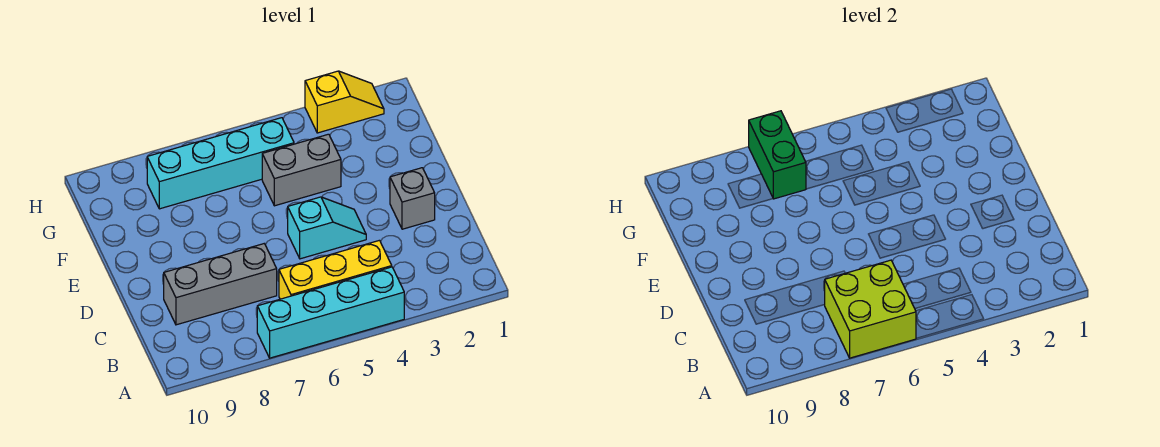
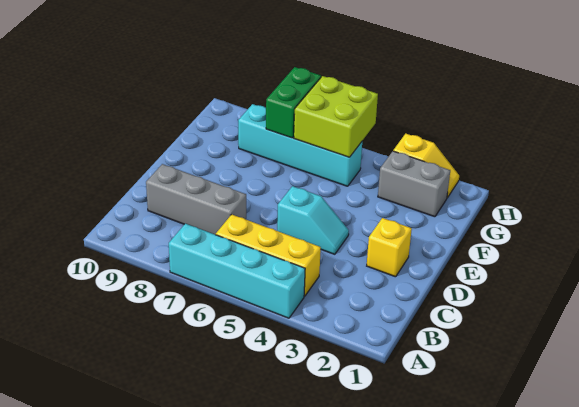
lime 2x2 brick [824,260,916,358] -> lime 2x2 brick moved to [294,76,378,157]
grey 1x1 brick [390,168,435,229] -> yellow 1x1 brick [367,218,412,277]
grey 1x2 brick [262,134,341,206] -> grey 1x2 brick moved to [378,151,450,217]

